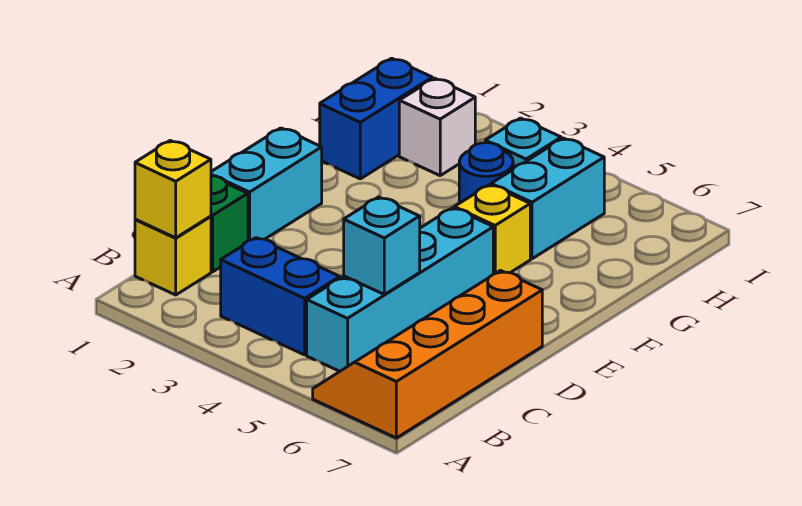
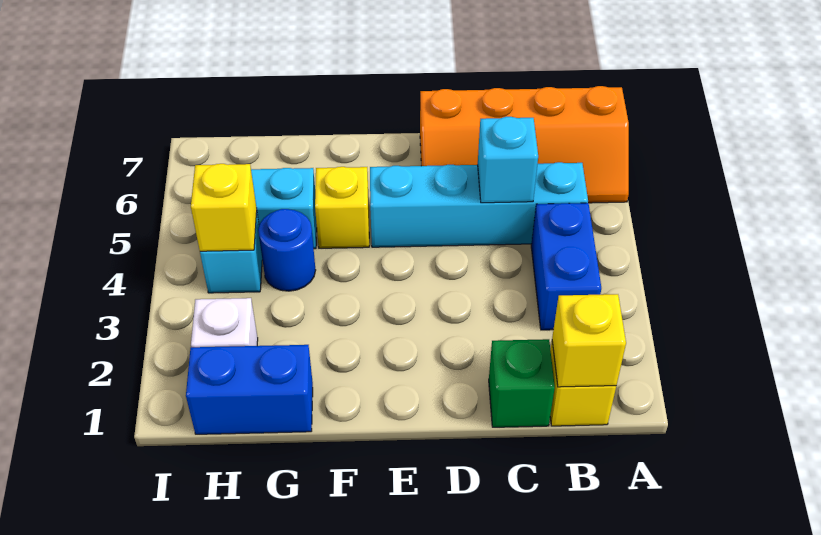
cyan 1x2 brick [211,128,322,241] -> none
none -> yellow 1x1 brick [191,164,257,251]

